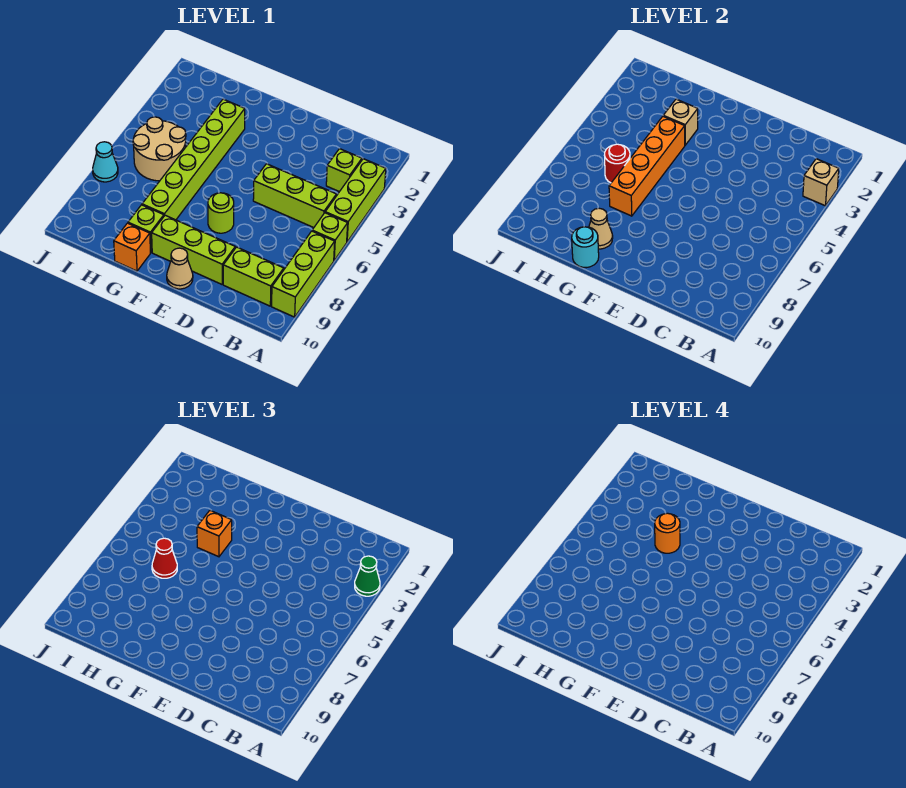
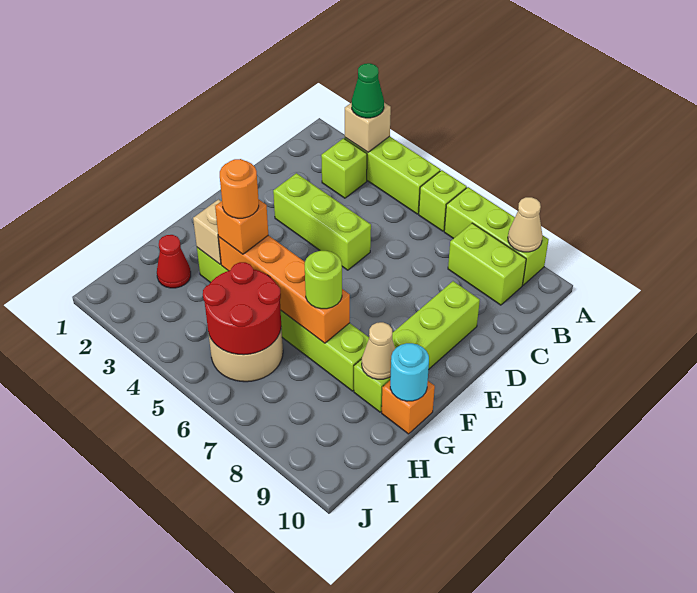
lime 1x3 brick [253,164,336,228] -> lime 1x3 brick turned to [273,173,371,270]
lime 1x2 brick [223,247,284,306] -> lime 1x2 brick turned to [448,223,526,305]
lime 1x1 round brick [208,193,234,233] -> lime 1x1 round brick moved to [305,251,342,309]
tan 1x1 cone [167,248,193,289] -> tan 1x1 cone moved to [508,197,543,252]
red 1x1 round brick [604,144,630,183] -> red 2x2 round brick [203,262,281,355]
red 1x1 cone [152,538,177,578] -> red 1x1 cone moved to [157,235,191,288]
cyan 1x1 cone [93,142,118,182] -> none

